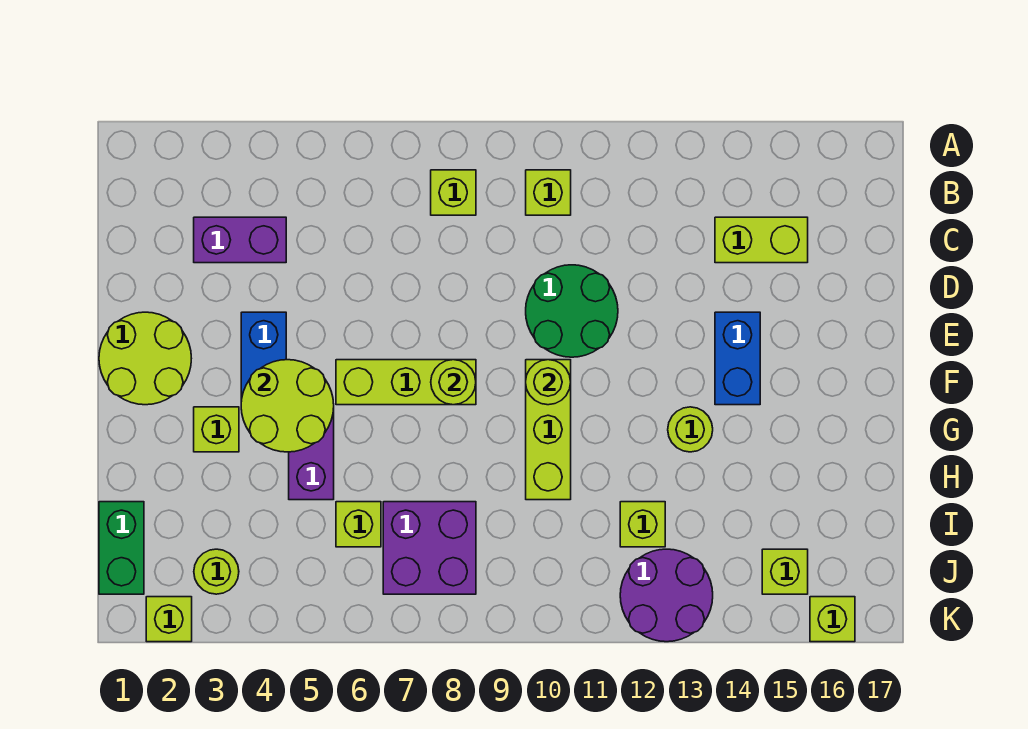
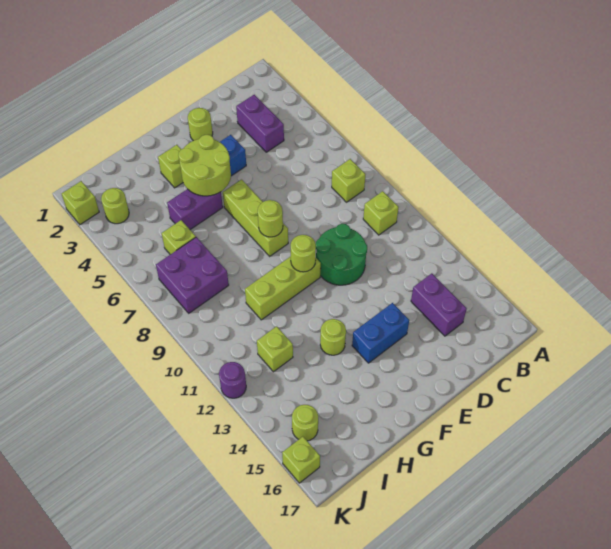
lime 1x2 brick [715,217,808,263] -> purple 1x2 brick [411,273,467,336]
lime 2x2 round brick [99,312,191,405] -> lime 1x1 round brick [188,108,213,141]
green 1x2 brick [99,502,144,594] -> none
purple 2x2 round brick [620,549,713,642] -> purple 1x1 round brick [219,362,246,398]
lime 1x1 brick [762,549,808,594] -> lime 1x1 round brick [292,405,318,441]

